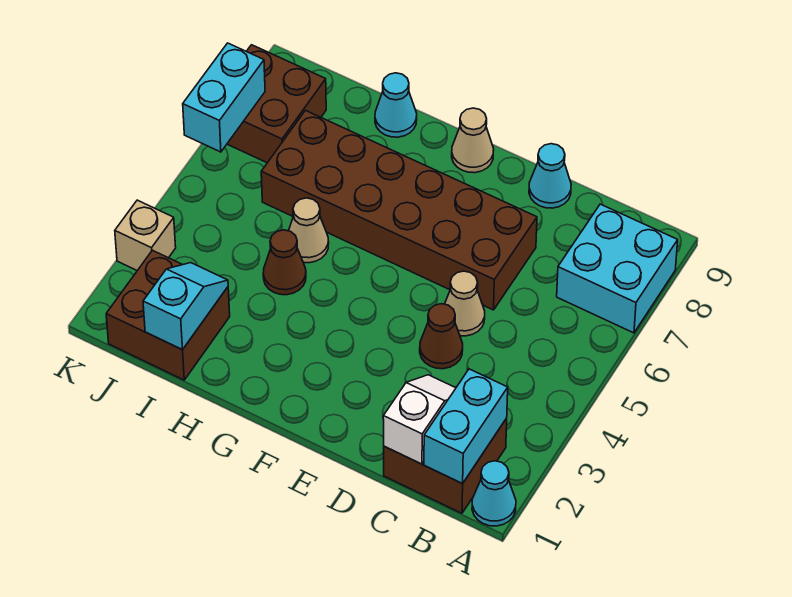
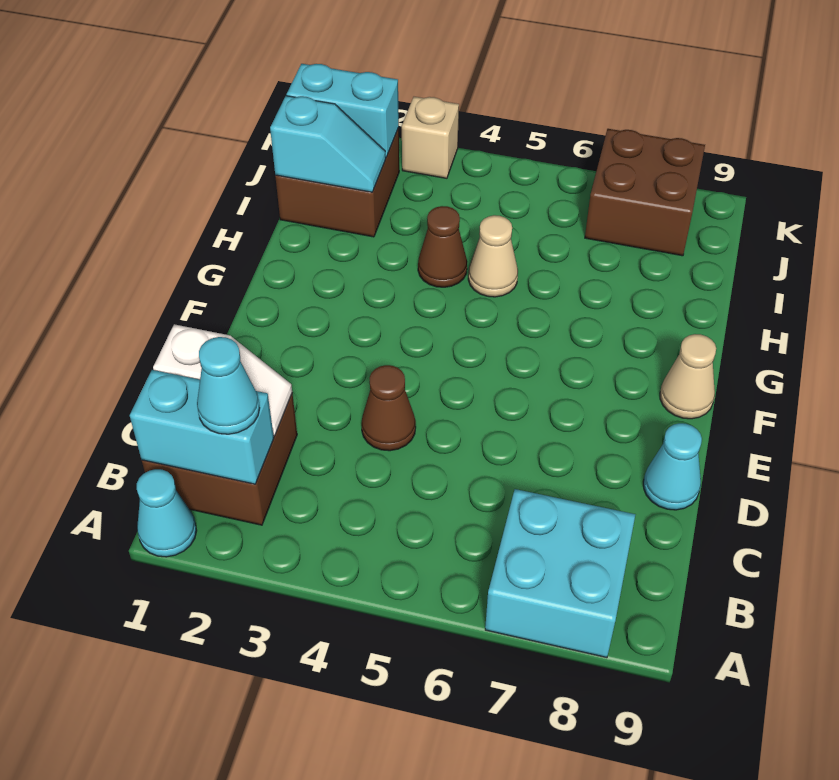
tan 1x1 cone [445,271,485,336] -> none
brown 2x6 brick [261,111,537,310] -> none
cyan 1x1 cone [375,73,417,137] -> cyan 1x1 cone moved to [197,337,260,434]
cyan 1x2 brick [183,43,265,152] -> cyan 1x2 brick moved to [287,64,399,157]

